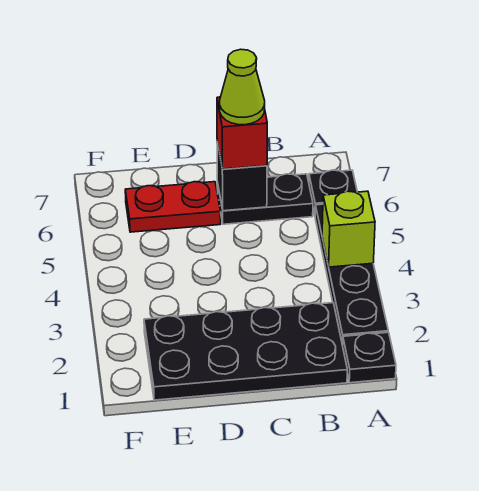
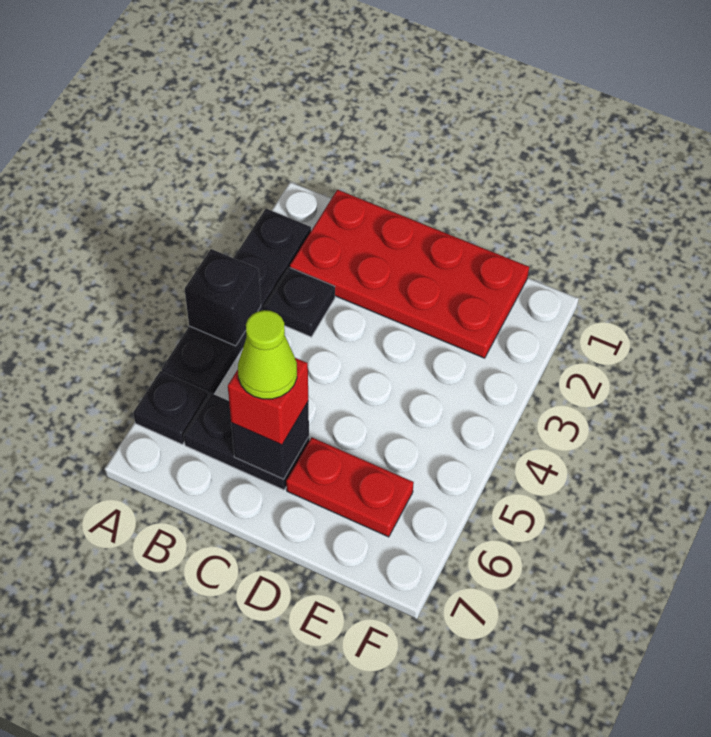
black 1x1 plate [343,332,396,383] -> black 1x1 plate moved to [264,267,335,337]
lime 1x1 brick [322,191,375,267] -> black 1x1 brick [185,249,261,346]
black 2x4 plate [144,303,347,400] -> red 2x4 plate [290,190,529,358]

